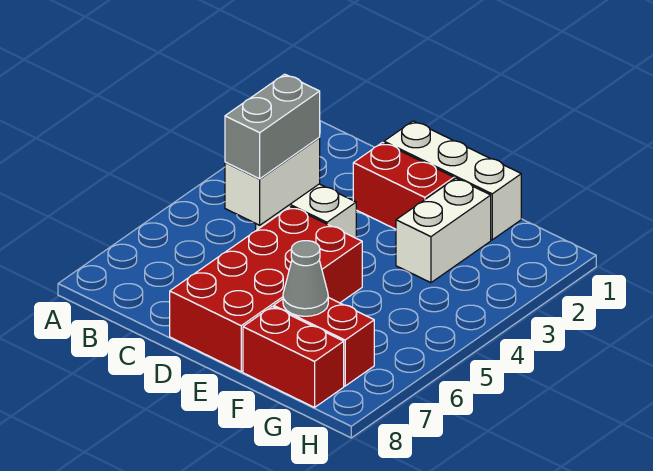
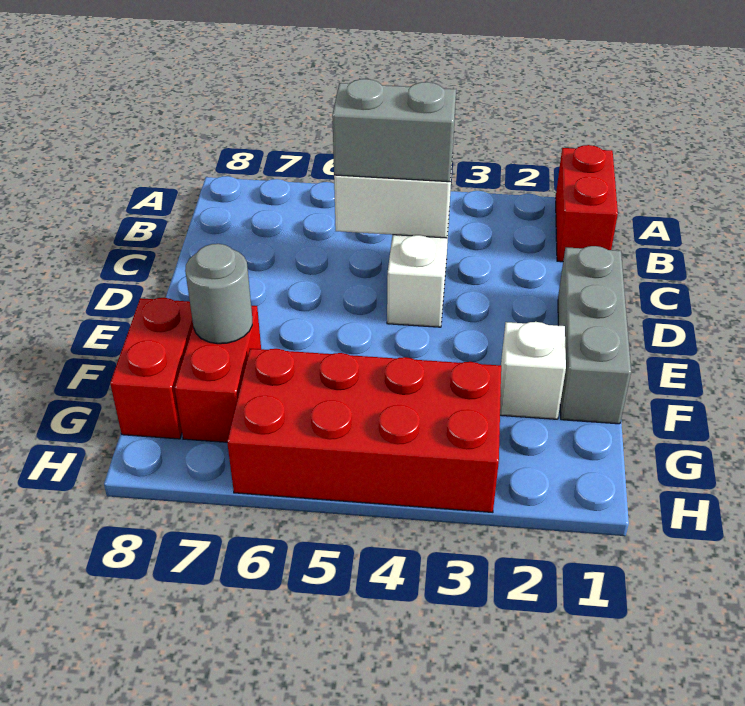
white 1x3 brick [384,121,521,240] -> grey 1x3 brick [558,246,631,424]
red 1x2 brick [353,142,454,229] -> red 1x2 brick moved to [556,145,618,262]
red 2x4 brick [170,207,362,372] -> red 2x4 brick moved to [227,349,501,512]
white 1x2 brick [396,178,491,283] -> white 1x1 brick [500,322,566,419]
grey 1x1 cone [283,241,328,316] -> grey 1x1 round brick [185,244,252,344]

